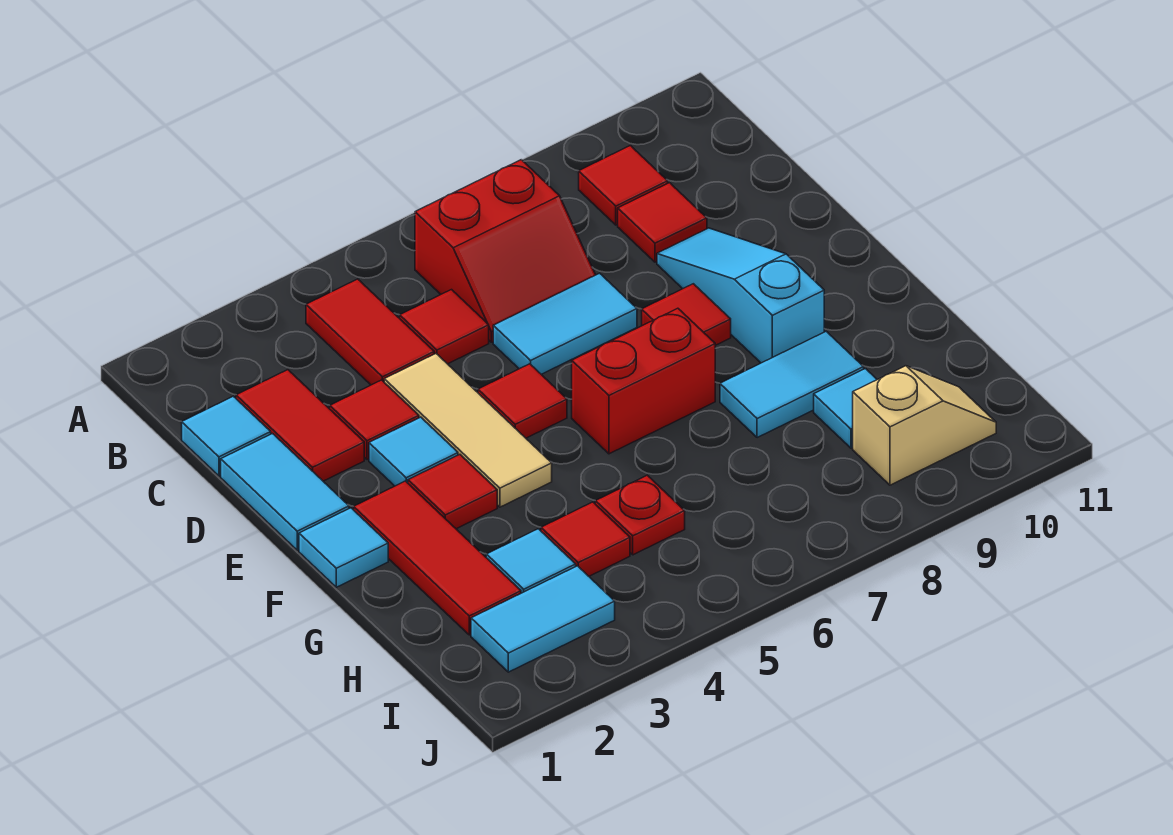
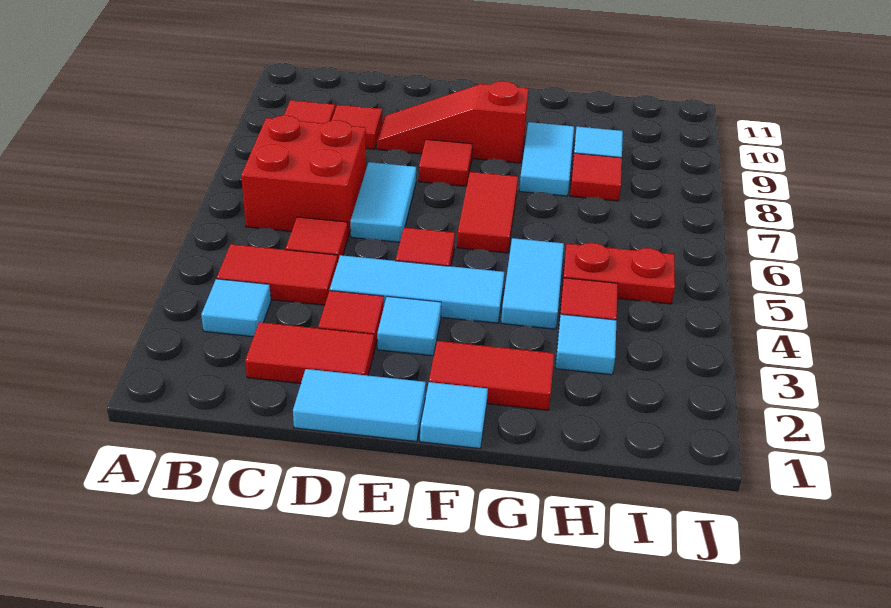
red 2x2 slope [415,160,596,342] -> red 2x2 brick [241,116,366,236]
cyan 1x1 tile [182,396,271,476] -> cyan 1x1 tile moved to [201,279,271,337]
tan 1x3 tile [384,354,552,507] -> cyan 1x3 tile [330,255,504,323]
cyan 1x3 slope [657,228,824,363] -> red 1x3 slope [377,81,528,163]
red 1x3 tile [354,481,521,635] -> red 1x2 tile [429,341,554,410]
red 1x1 tile [408,455,497,529] -> red 1x1 tile moved to [570,153,622,201]
red 1x2 brick [572,308,715,454] -> red 1x2 tile [457,172,518,253]
red 1x1 plate [595,475,685,555] -> red 1x2 plate [562,243,675,304]
cyan 1x2 tile [471,566,615,672] -> cyan 1x2 tile moved to [501,238,564,329]
tan 1x2 slope [853,366,996,485] -> none

